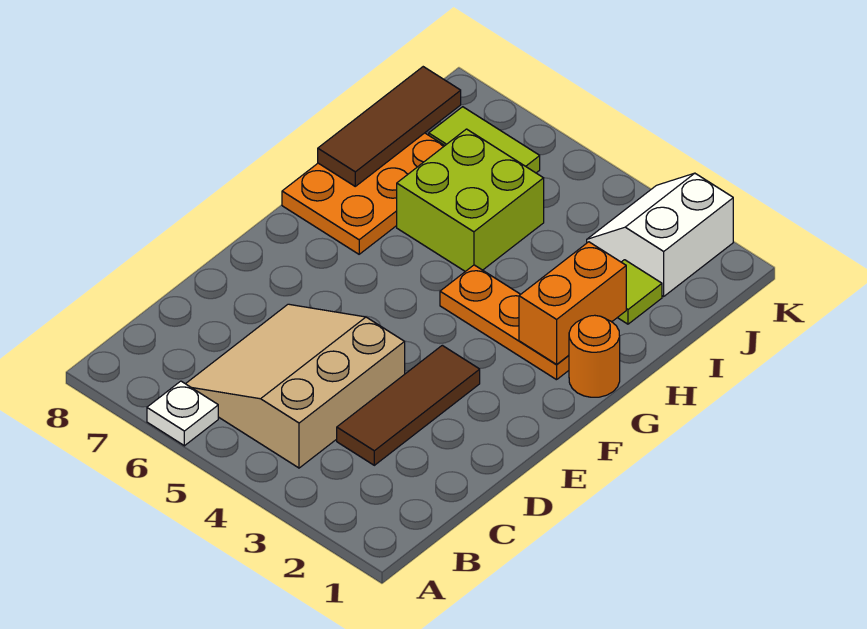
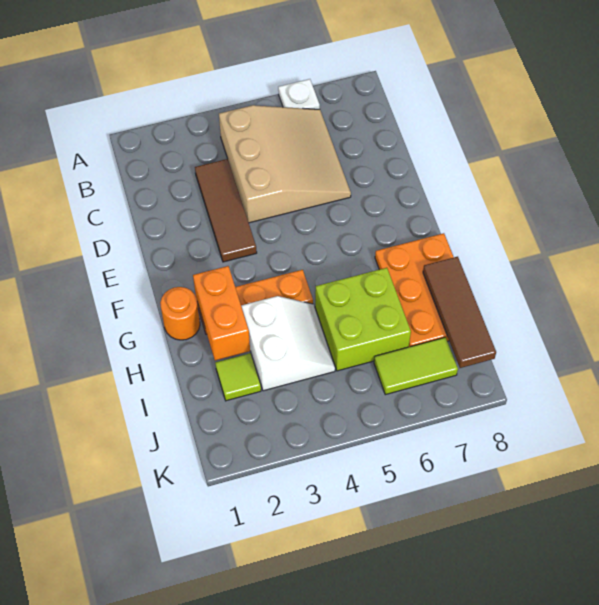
white 2x2 slope [587,173,733,296] -> white 2x2 slope moved to [241,296,335,391]

